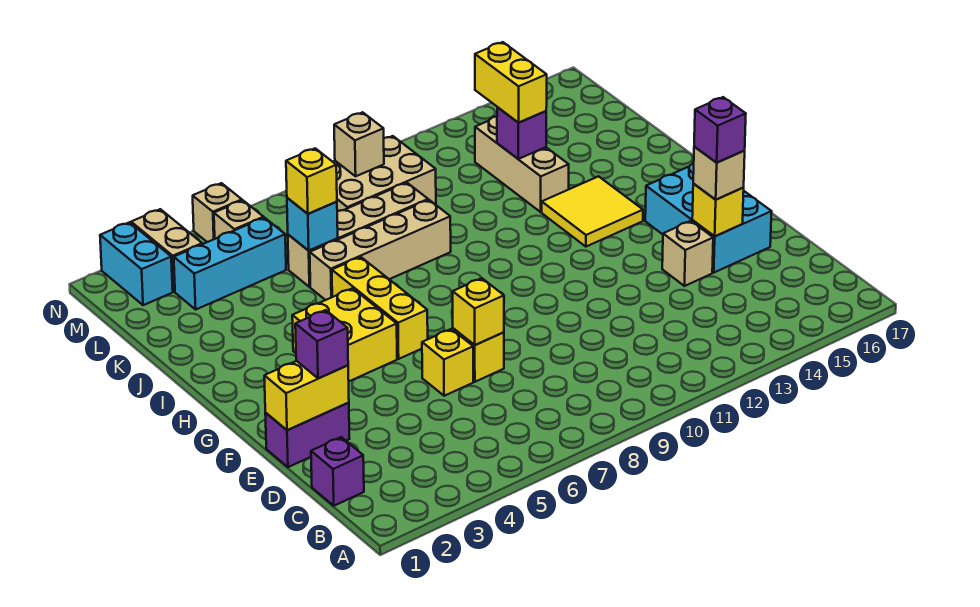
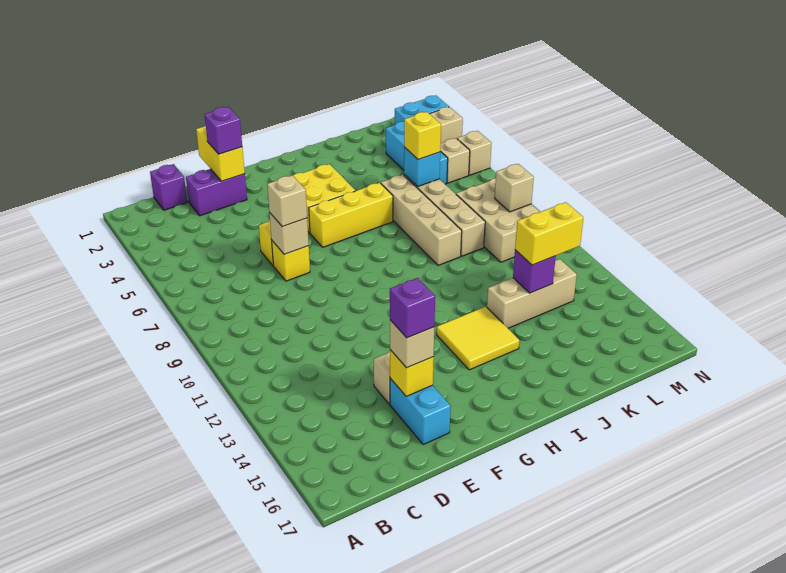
purple 1x2 brick [265,403,350,467] -> purple 1x2 brick turned to [186,169,247,216]
yellow 1x1 brick [453,278,504,345] -> tan 1x1 brick [269,212,309,254]
none -> tan 1x1 brick [267,175,307,227]
cyan 2x3 brick [645,163,772,273] -> cyan 1x2 brick [390,378,451,445]

